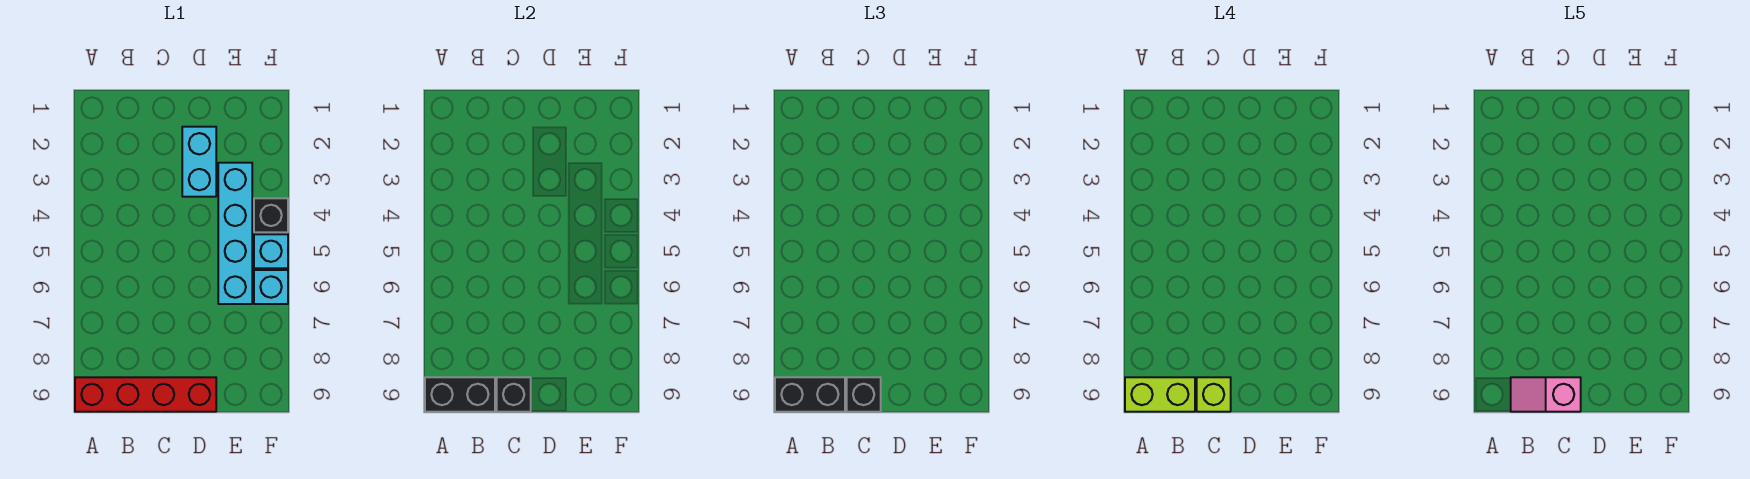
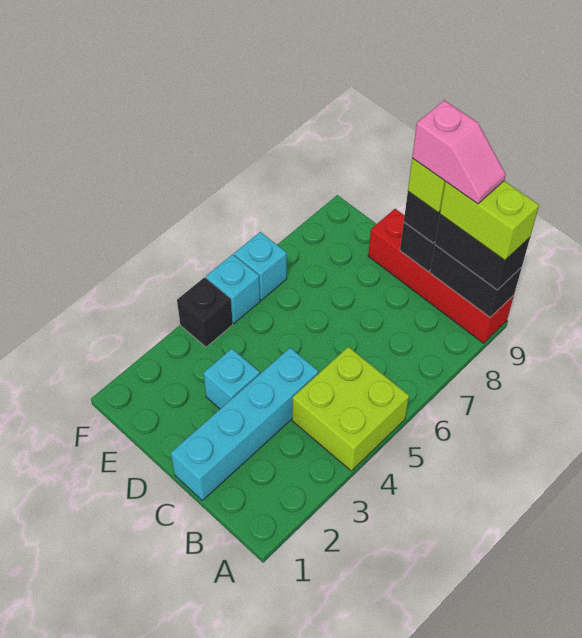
none -> lime 2x2 brick [292,347,409,471]
cyan 1x2 brick [182,127,216,197] -> cyan 1x1 brick [204,349,260,409]
cyan 1x4 brick [218,163,252,304] -> cyan 1x4 brick moved to [171,348,319,501]

